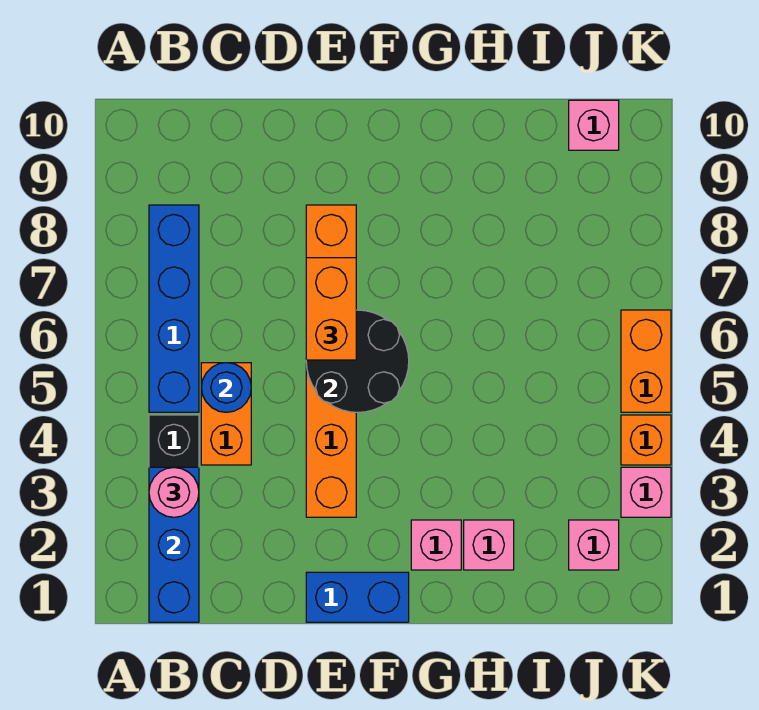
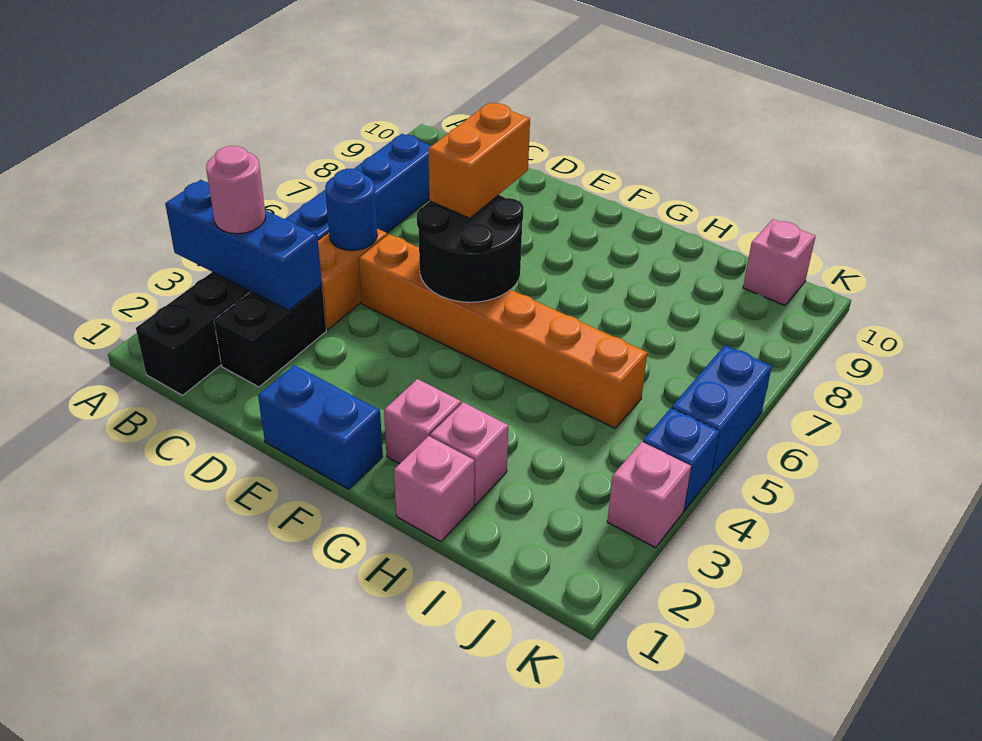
blue 1x3 brick [149,467,199,622] -> blue 1x3 brick turned to [165,180,322,310]
none -> black 1x2 brick [214,285,326,387]
orange 1x6 brick [306,205,356,517] -> orange 1x6 brick turned to [359,234,647,428]
pink 1x1 brick [569,520,619,570] -> pink 1x1 brick moved to [394,436,474,542]
orange 1x1 brick [621,415,671,465] -> blue 1x1 brick [643,408,720,511]
orange 1x2 brick [621,310,671,412] -> blue 1x2 brick [672,345,772,476]

